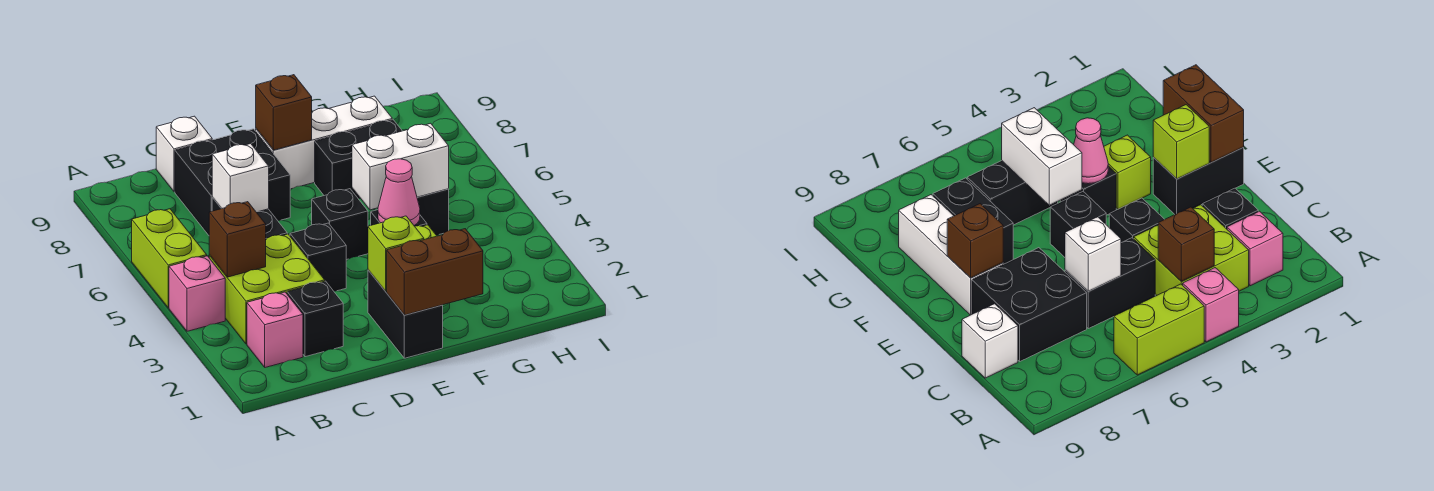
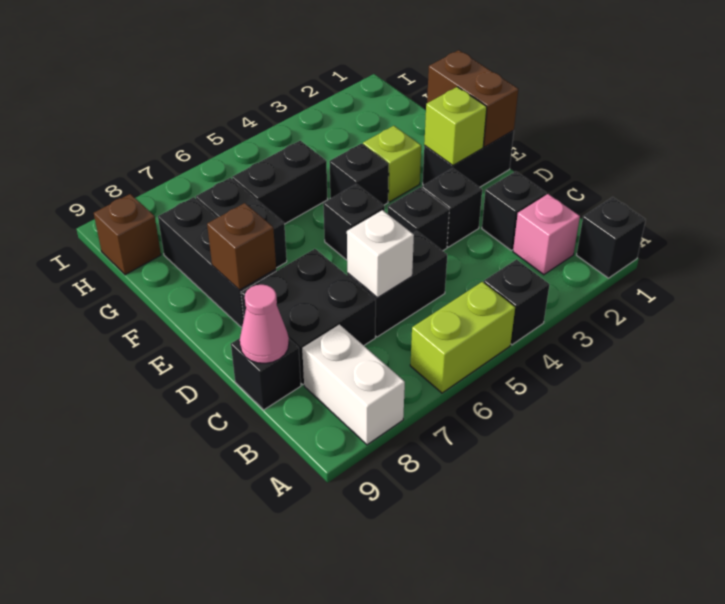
none -> black 1x1 brick [577,197,646,278]
pink 1x1 brick [169,256,225,331] -> black 1x1 brick [484,260,550,345]
lime 2x2 brick [209,234,325,344] -> none
brown 1x1 brick [209,202,266,277] -> brown 1x1 brick moved to [94,194,161,275]
white 1x1 brick [156,116,212,192] -> black 1x1 brick [231,338,301,410]
none -> black 1x1 brick [422,168,482,247]
white 1x3 brick [256,96,392,189] -> black 1x3 brick [158,197,276,328]
pink 1x1 cone [378,159,420,225] -> pink 1x1 cone moved to [240,285,289,363]
white 1x2 brick [352,123,449,210] -> white 1x2 brick moved to [302,325,405,445]

